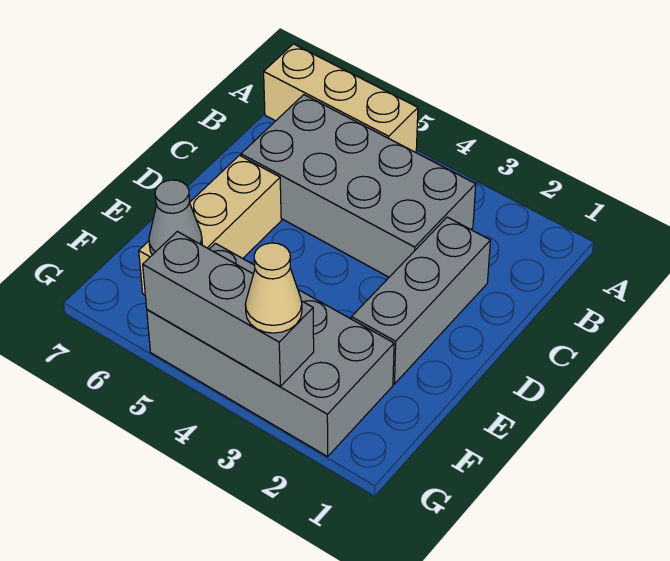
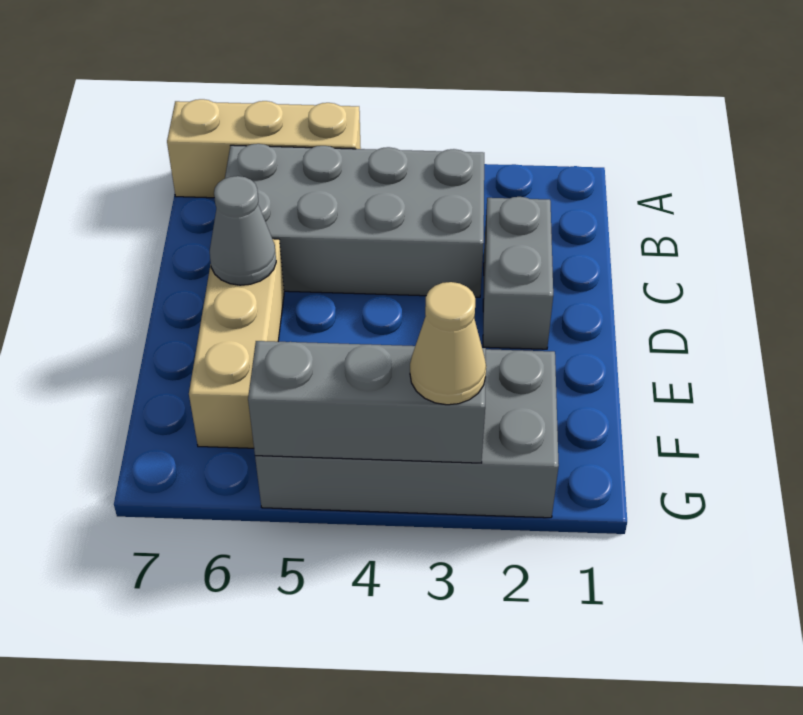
grey 1x3 brick [351,217,490,384] -> grey 1x2 brick [483,197,553,349]
grey 1x1 cone [149,180,202,255] -> grey 1x1 cone moved to [210,176,276,285]

